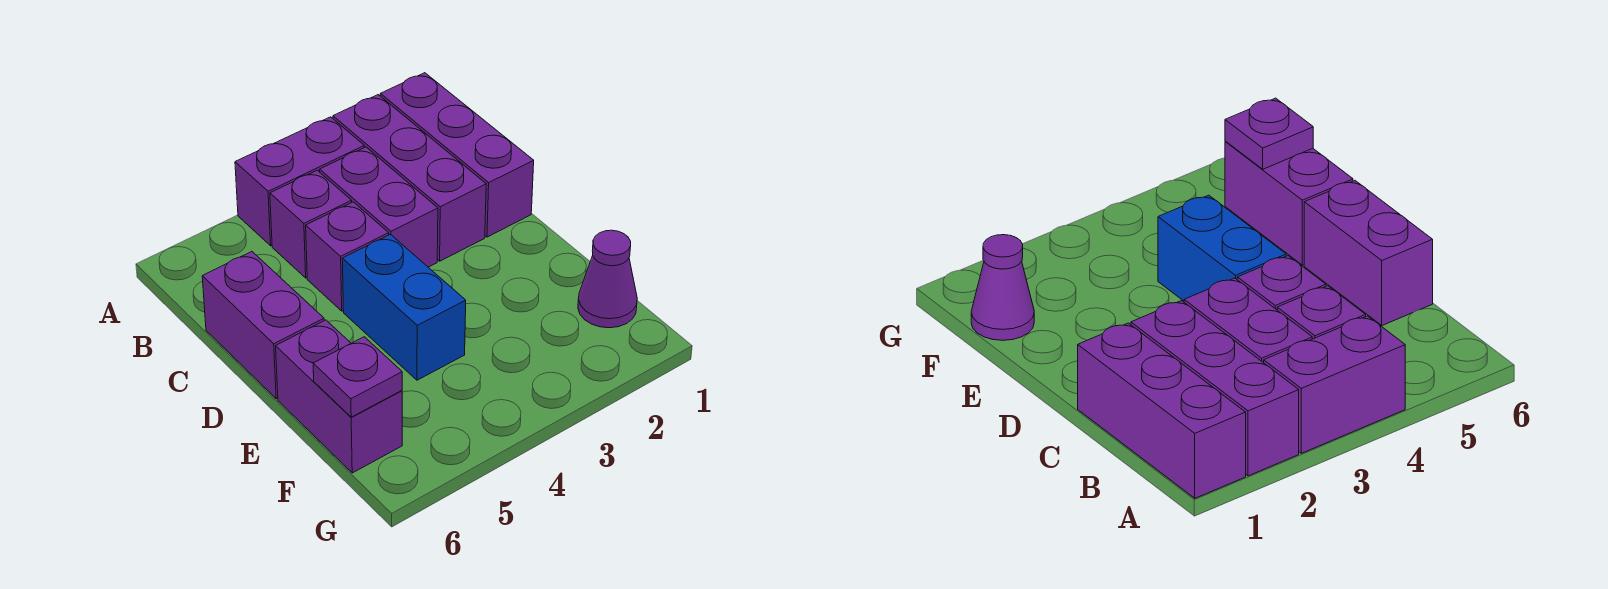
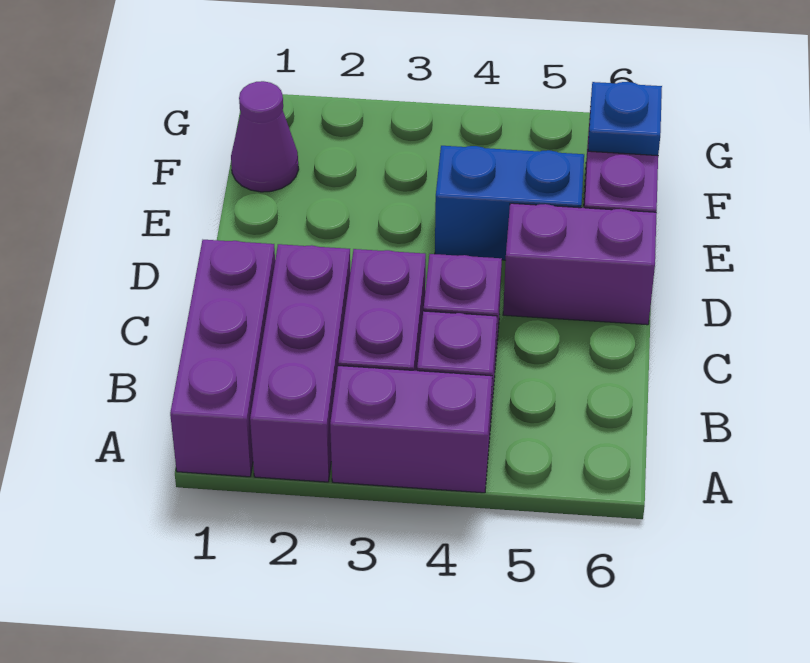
purple 1x2 brick [202,252,324,399] -> purple 1x2 brick turned to [503,203,657,325]
blue 1x2 brick [342,234,466,380] -> blue 1x2 brick turned to [435,146,584,260]
purple 1x1 plate [313,337,402,417] -> blue 1x1 plate [588,82,662,156]

